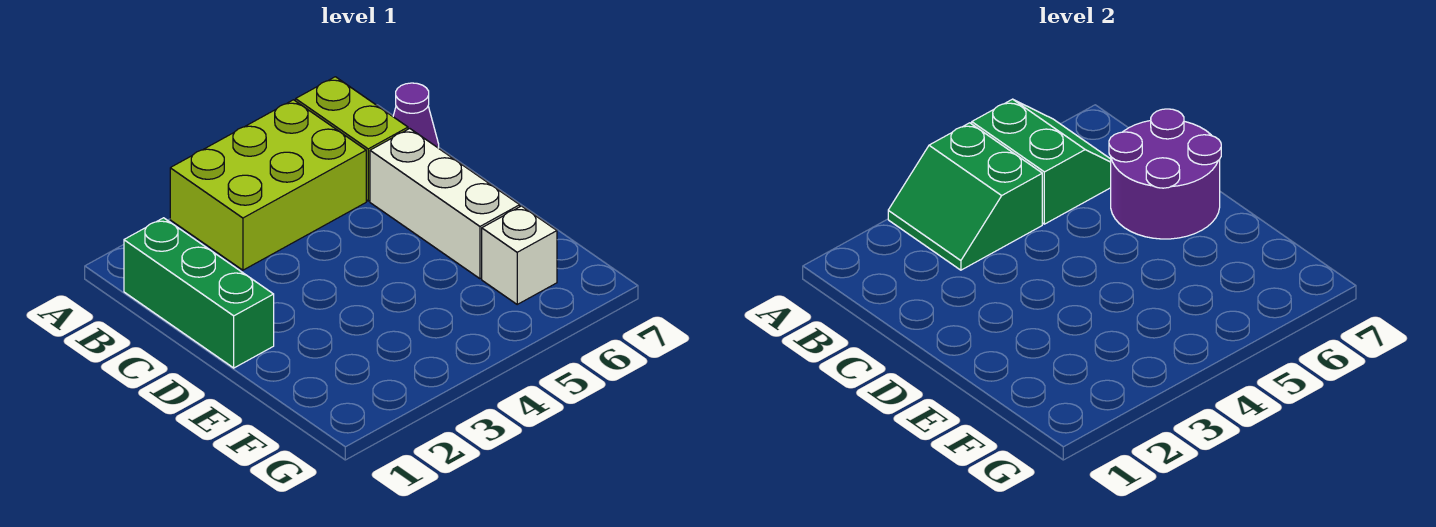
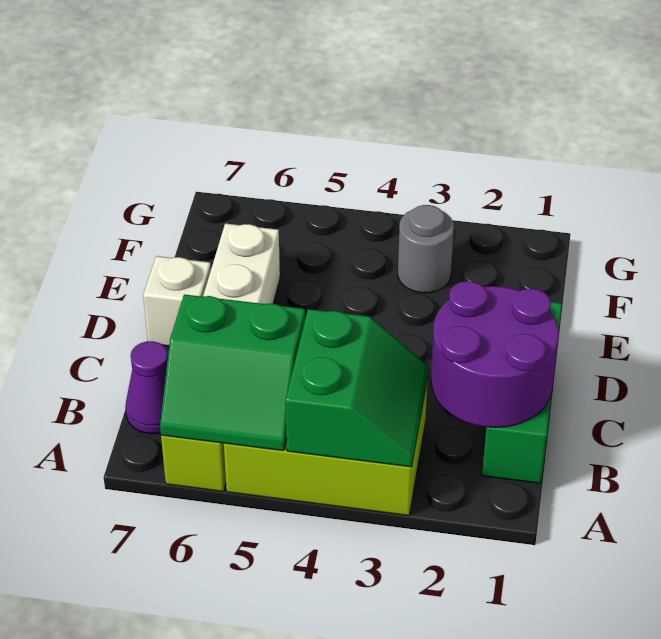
green 2x2 slope [972,99,1111,224] -> green 2x2 slope turned to [160,294,305,451]
purple 2x2 round brick [1109,109,1221,239] -> purple 2x2 round brick moved to [431,281,559,428]
none -> grey 1x1 round brick [398,205,454,293]
white 1x1 brick [482,206,557,304] -> white 1x1 brick moved to [143,256,211,346]

